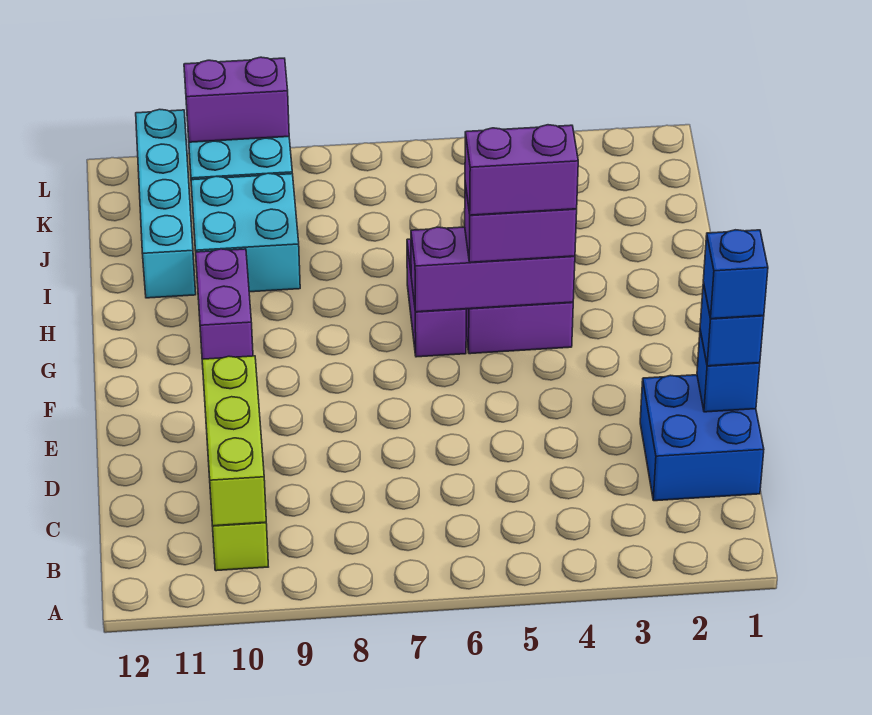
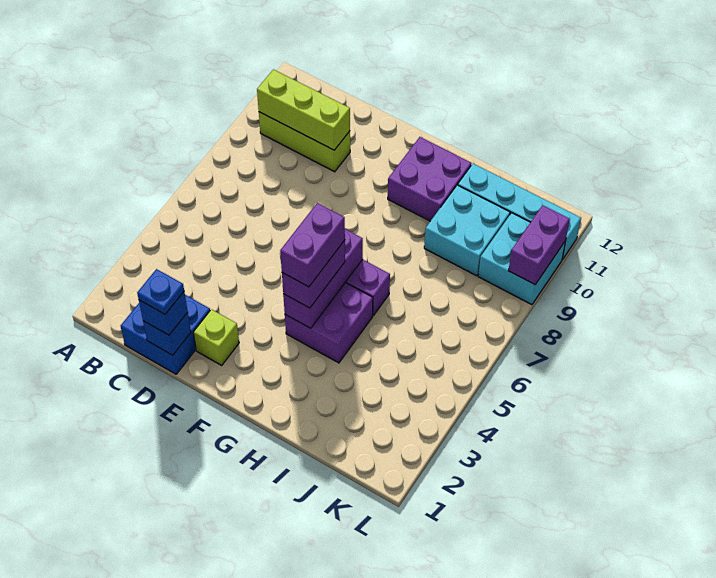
blue 1x1 brick [703,230,768,319] -> blue 1x1 plate [137,269,184,314]
none -> lime 1x1 brick [193,309,239,365]
purple 1x2 brick [196,249,253,359] -> purple 2x2 brick [388,137,472,221]

